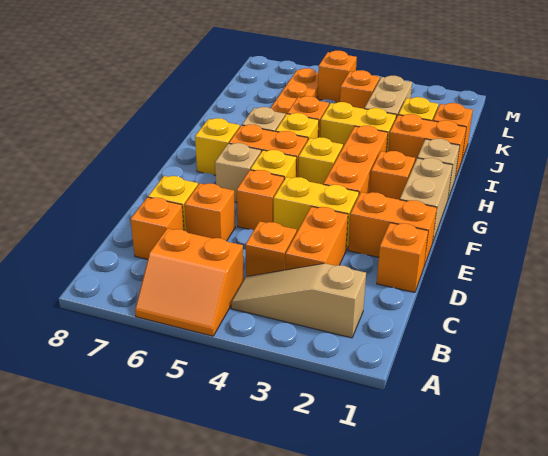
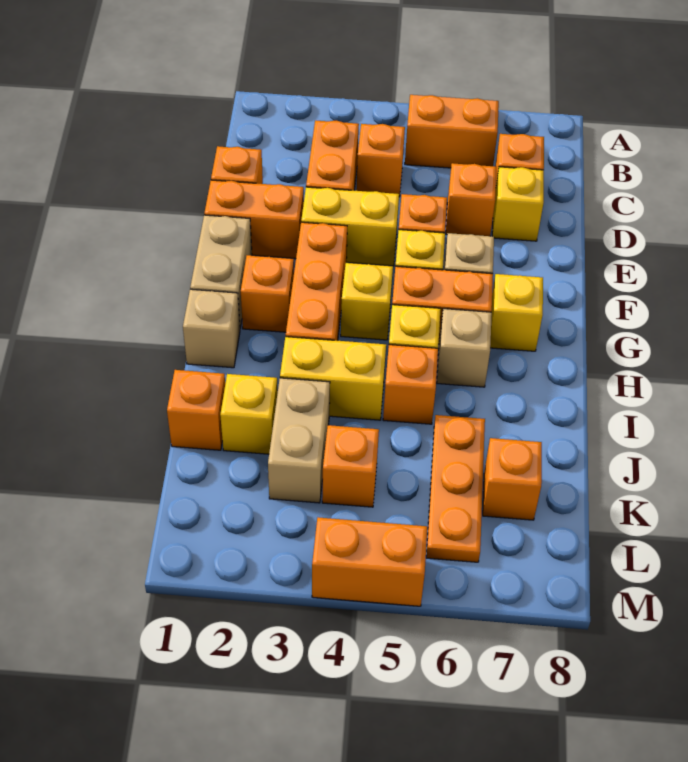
tan 1x3 slope [231,263,366,338] -> none
orange 1x2 brick [388,114,466,179] -> orange 1x2 brick moved to [312,517,427,606]
orange 1x1 brick [318,51,357,103] -> orange 1x1 brick moved to [483,438,542,520]

